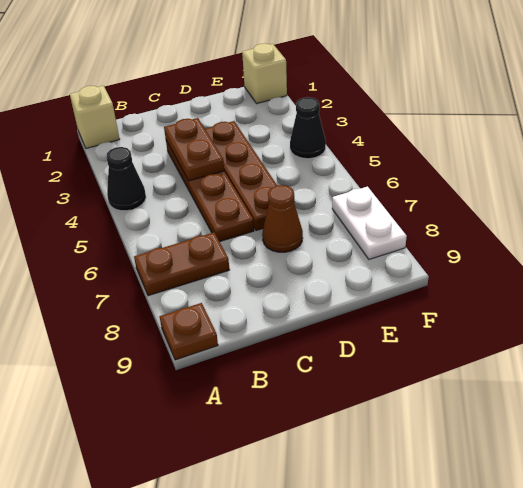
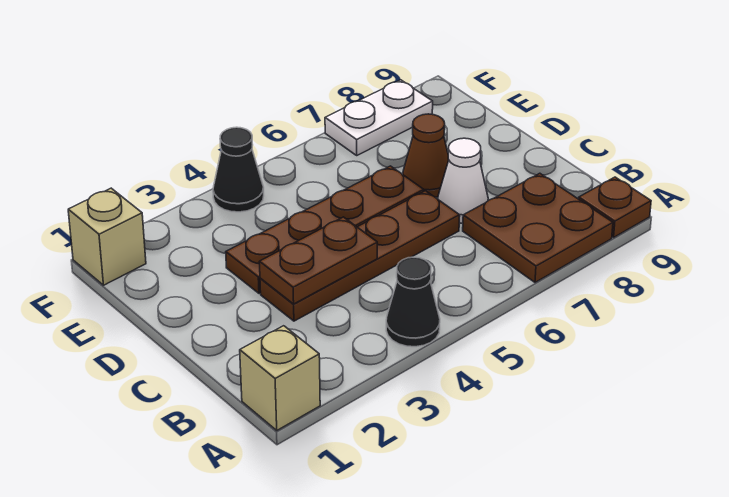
brown 1x2 plate [134,233,230,296] -> brown 2x2 plate [463,173,613,282]
none -> white 1x1 cone [438,138,488,223]

